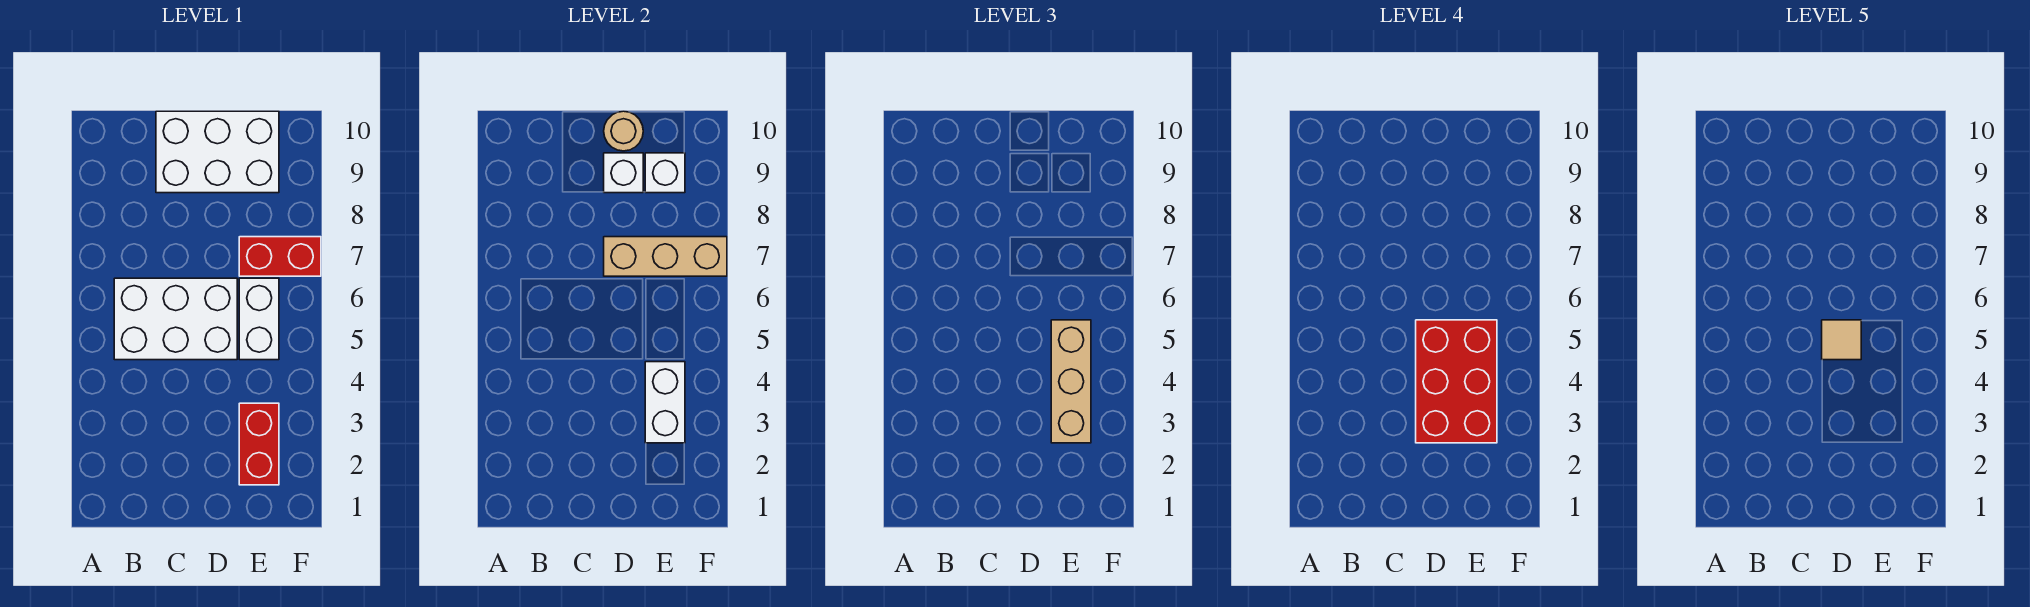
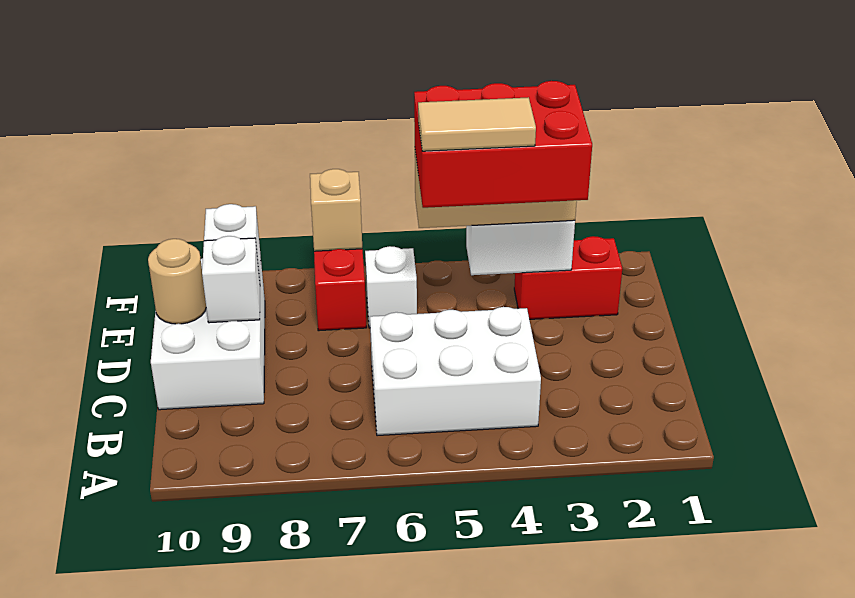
white 2x3 brick [114,278,237,360] -> white 2x3 brick turned to [370,307,541,436]
tan 1x1 tile [1822,320,1861,360] -> tan 1x2 tile [418,97,536,151]
tan 1x3 brick [604,237,727,276] -> tan 1x1 brick [310,169,362,251]
white 1x2 brick [239,278,279,360] -> white 1x1 brick [365,246,417,328]

